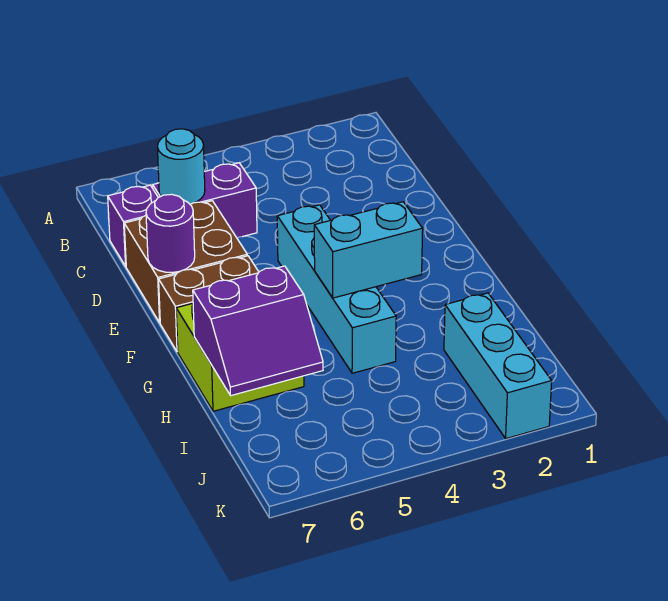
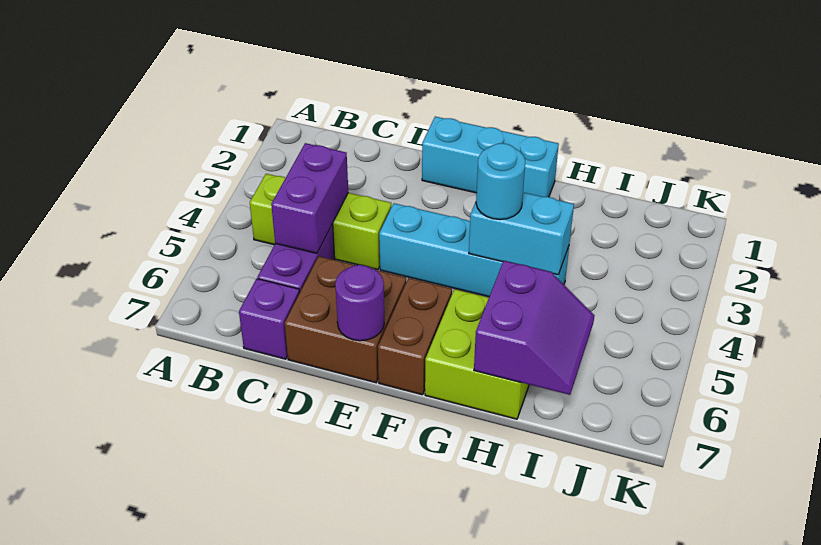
none -> lime 1x3 brick [250,174,391,270]
none -> purple 1x2 brick [271,143,348,253]
cyan 1x1 round brick [157,129,205,204] -> cyan 1x1 round brick moved to [476,143,525,219]
cyan 1x2 brick [314,202,423,298] -> cyan 1x2 brick turned to [469,192,574,275]
cyan 1x3 brick [444,293,552,439] -> cyan 1x3 brick moved to [422,117,559,197]

